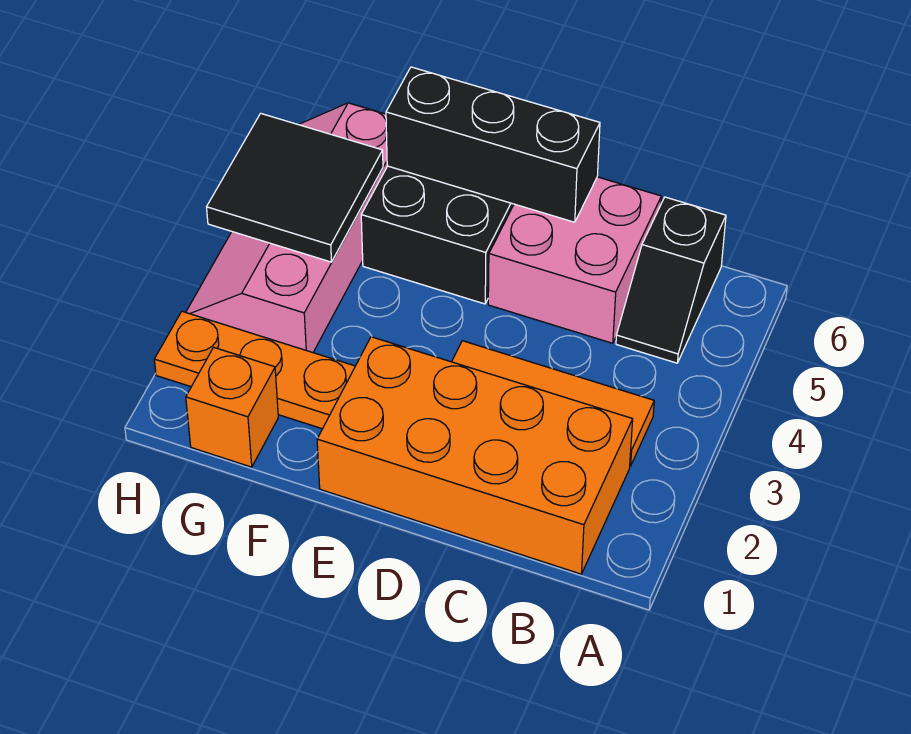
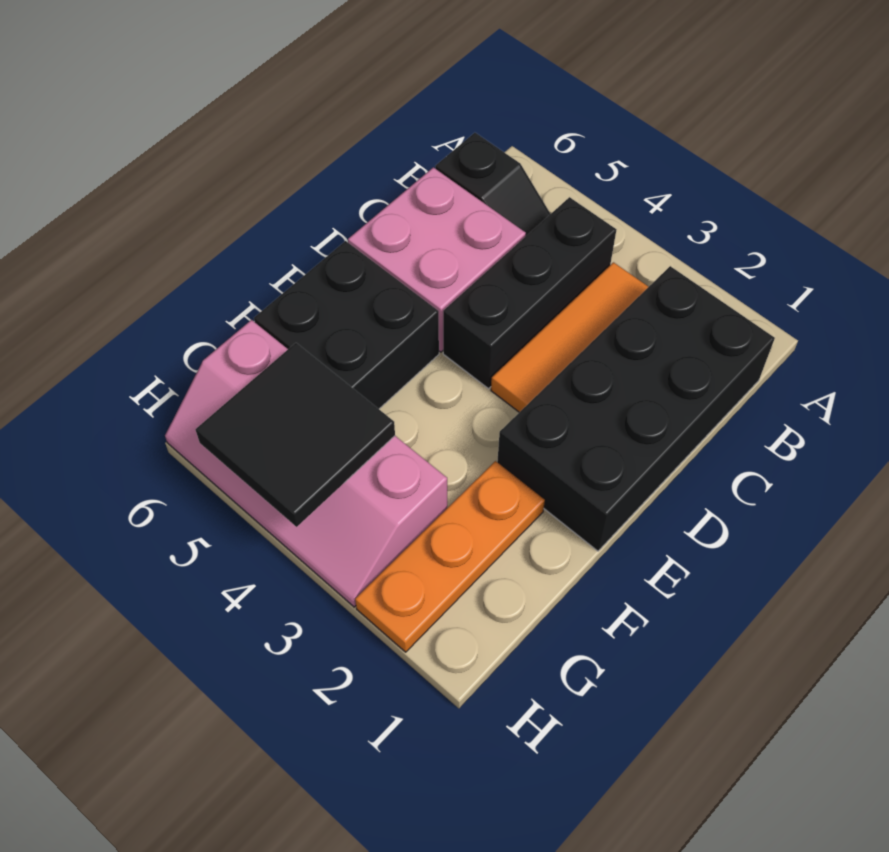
orange 2x4 brick [317,337,633,574] -> black 2x4 brick [497,266,775,551]
black 1x3 brick [386,67,600,222] -> black 1x3 brick moved to [443,197,616,389]
orange 1x1 brick [186,347,278,467] -> none

